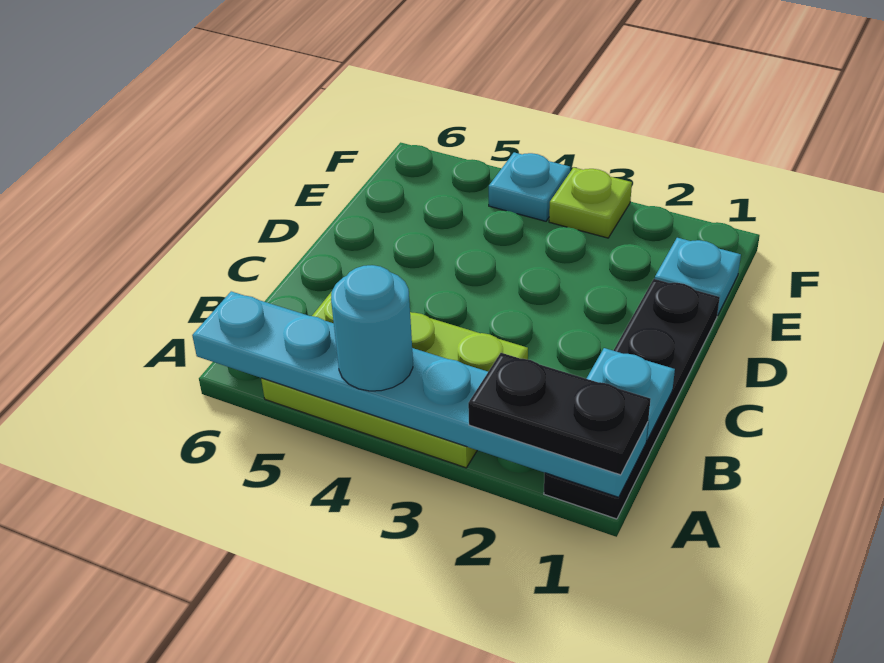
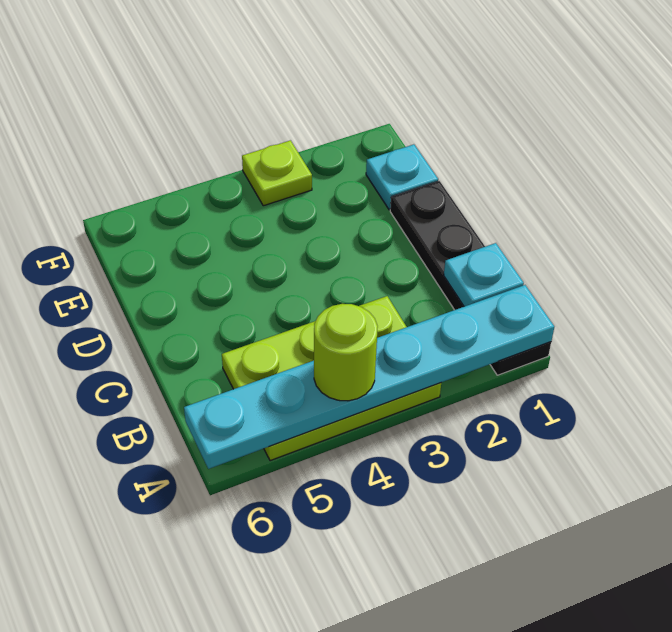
black 1x2 plate [468,353,651,475] -> none
cyan 1x1 round brick [331,265,413,391] -> lime 1x1 round brick [314,304,378,401]
cyan 1x1 plate [489,152,570,221] -> none

